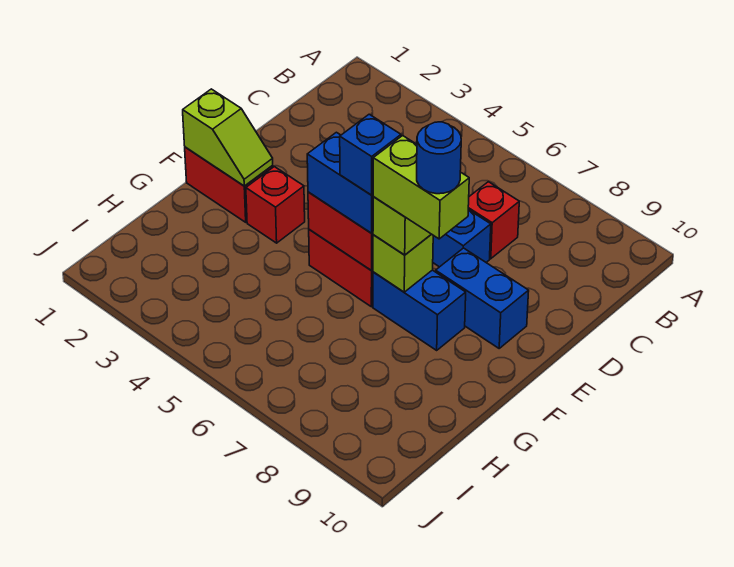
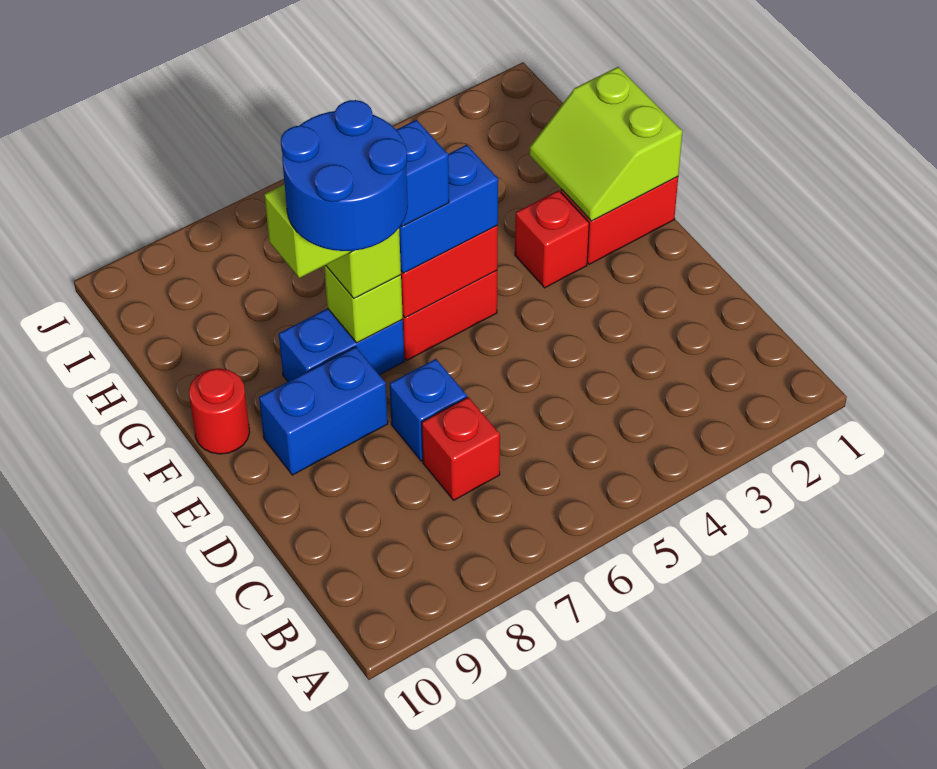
lime 1x2 slope [183,89,273,186] -> lime 2x2 slope [529,67,683,221]
blue 1x1 round brick [417,122,461,194] -> blue 2x2 round brick [281,100,408,251]
none -> red 1x1 round brick [189,368,250,454]

